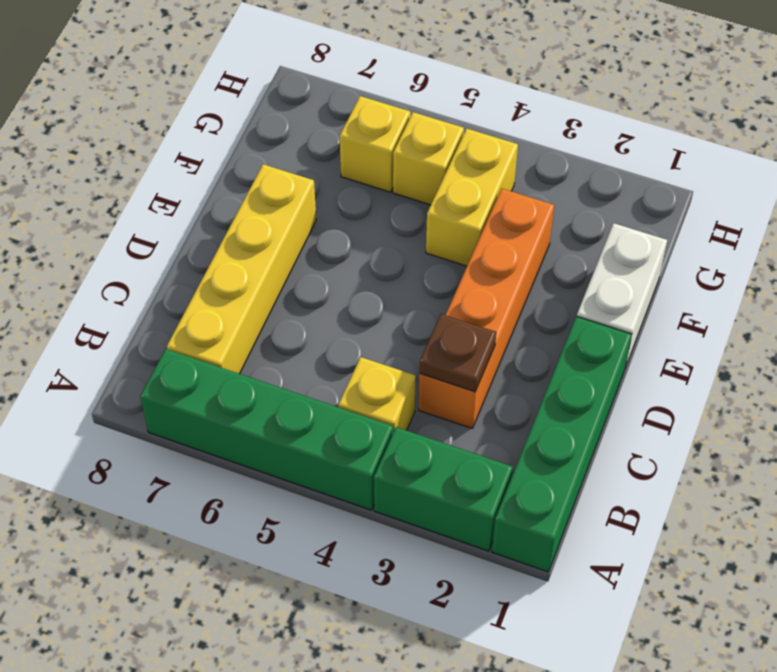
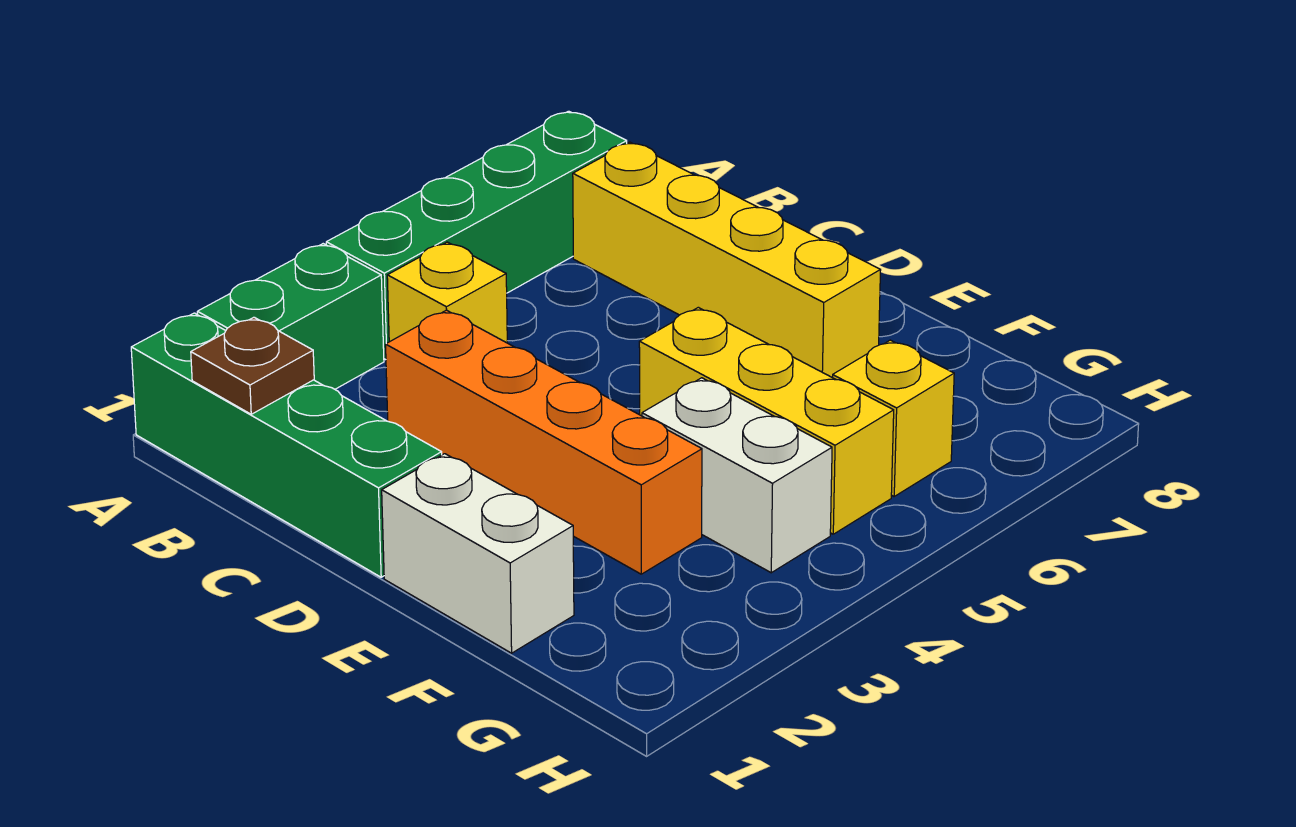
brown 1x1 plate [420,314,496,392] -> brown 1x1 plate moved to [191,317,314,414]
yellow 1x2 brick [426,129,518,266] -> white 1x2 brick [642,378,832,573]
yellow 1x1 brick [393,112,464,205] -> yellow 1x3 brick [639,307,894,534]

